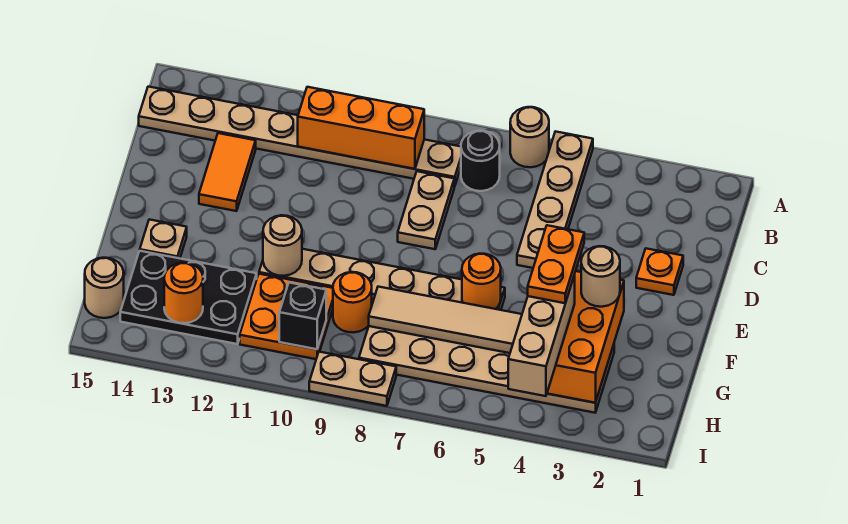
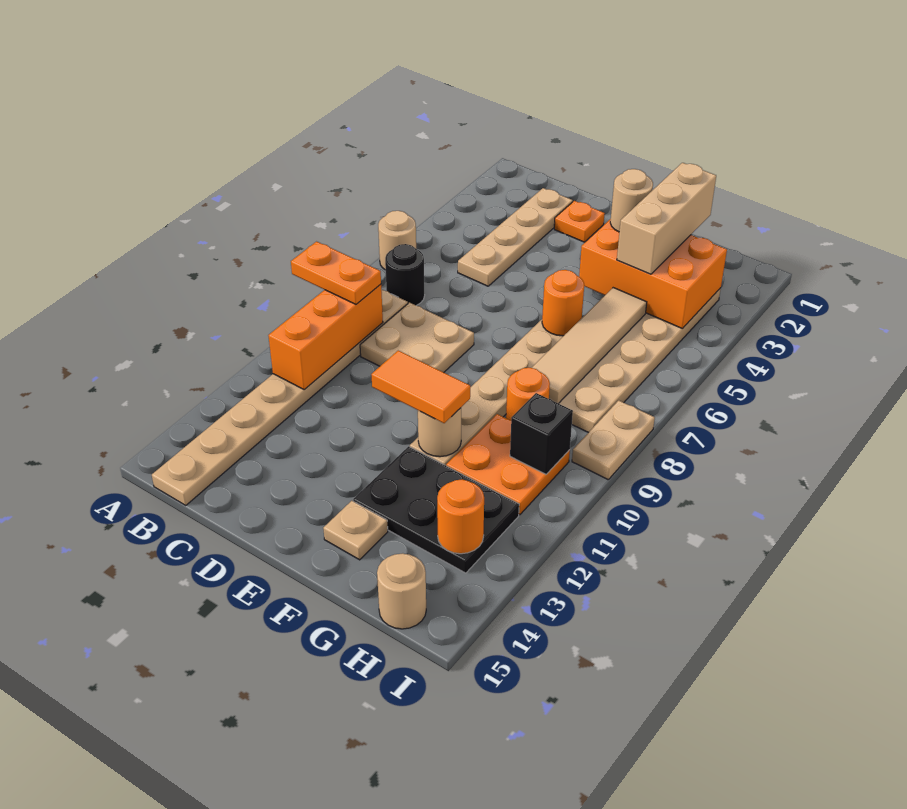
tan 1x4 plate [517,131,593,268] -> tan 1x4 plate turned to [458,188,573,286]
tan 1x2 plate [398,171,454,249] -> tan 2x2 plate [360,303,474,372]
orange 1x2 tile [199,133,256,211] -> orange 1x2 tile moved to [371,351,470,423]
orange 1x2 plate [528,225,584,303] -> orange 1x2 plate moved to [291,242,381,304]
tan 1x3 brick [508,275,575,396] -> tan 1x3 brick turned to [617,163,716,274]
black 2x3 plate [120,251,257,344] -> black 2x3 plate turned to [353,447,519,573]

